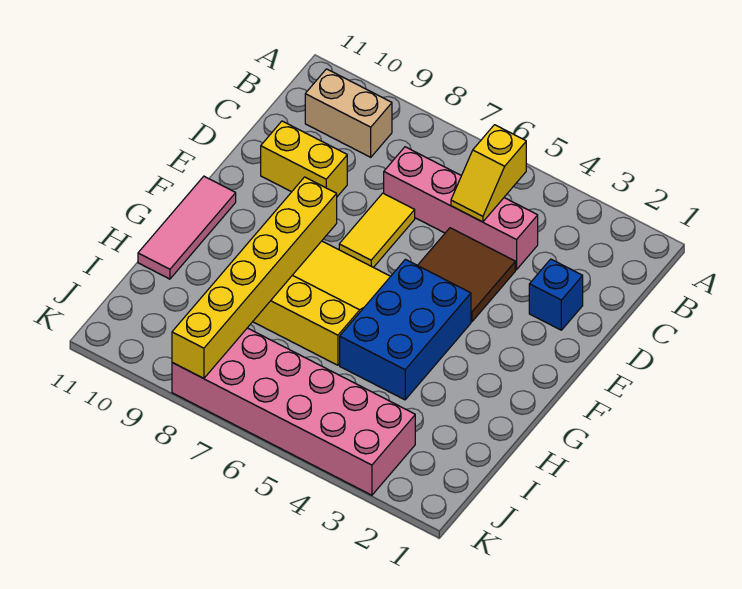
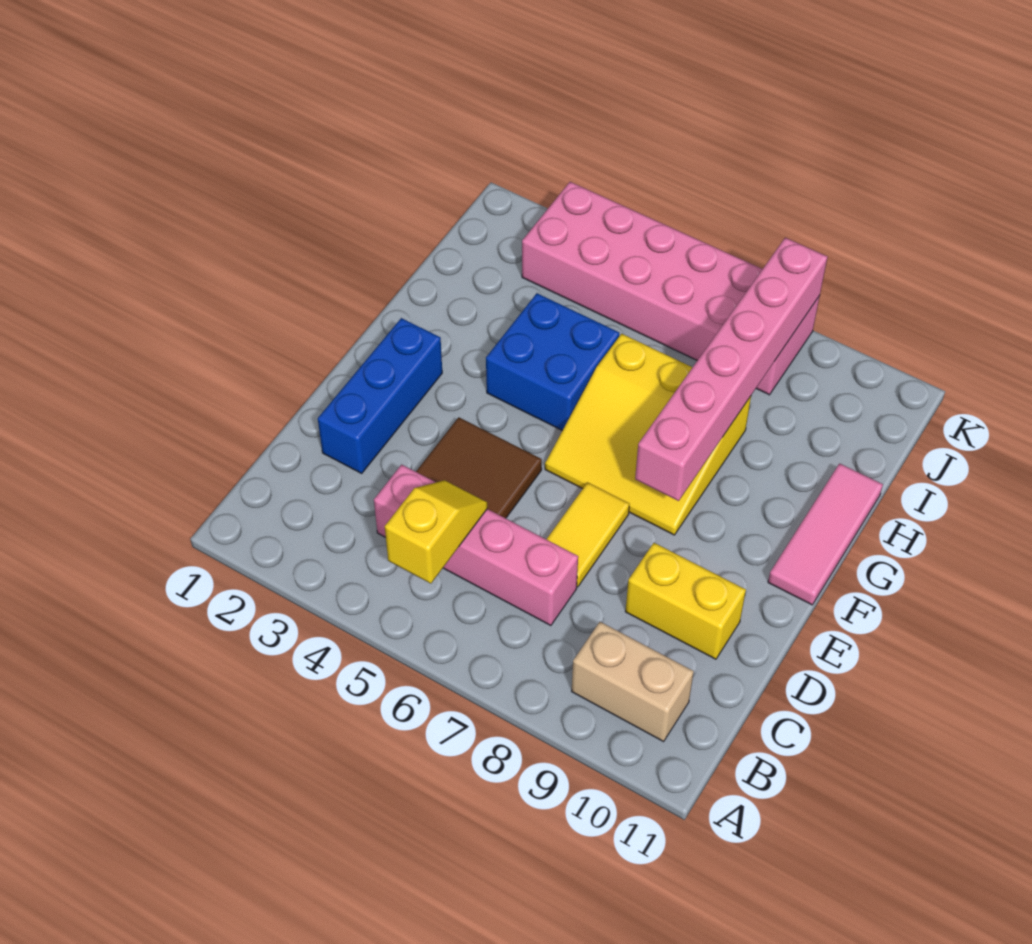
blue 1x1 brick [529,259,583,330] -> blue 1x3 brick [318,318,442,473]
blue 2x3 brick [340,259,471,400] -> blue 2x2 brick [486,293,619,431]
yellow 1x6 brick [172,177,337,379] -> pink 1x6 brick [635,238,828,501]

